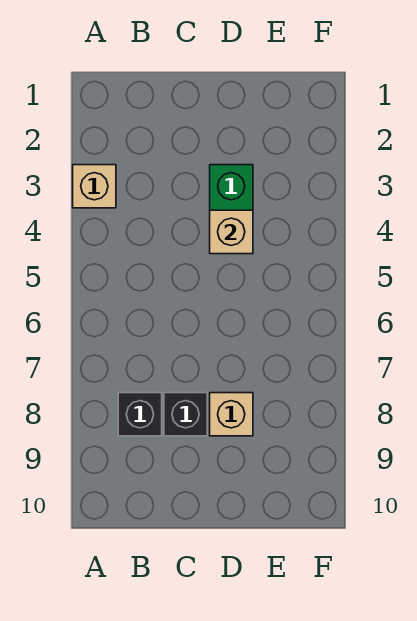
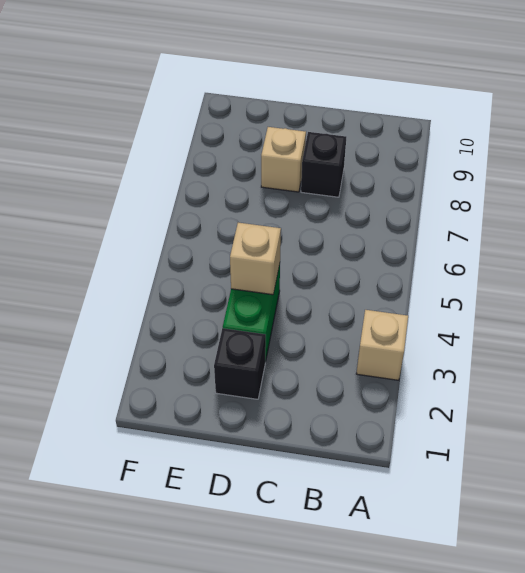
black 1x1 brick [118,393,162,436] -> black 1x1 brick moved to [214,328,266,399]

